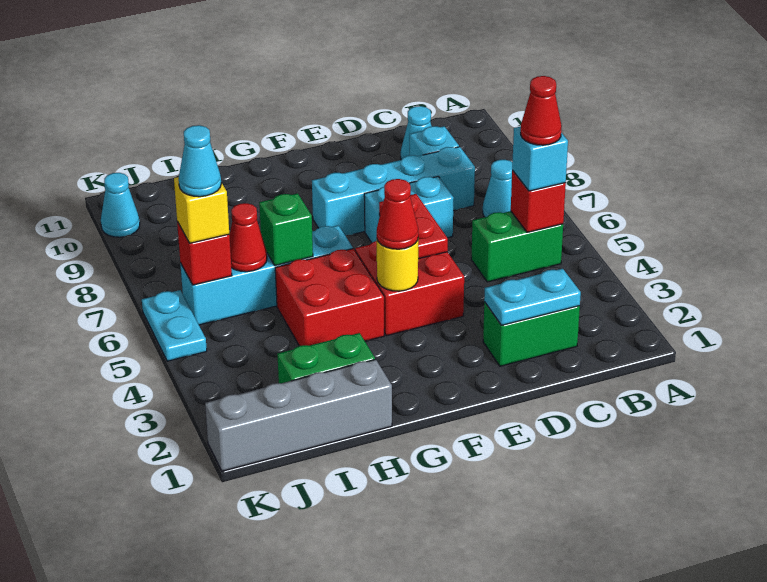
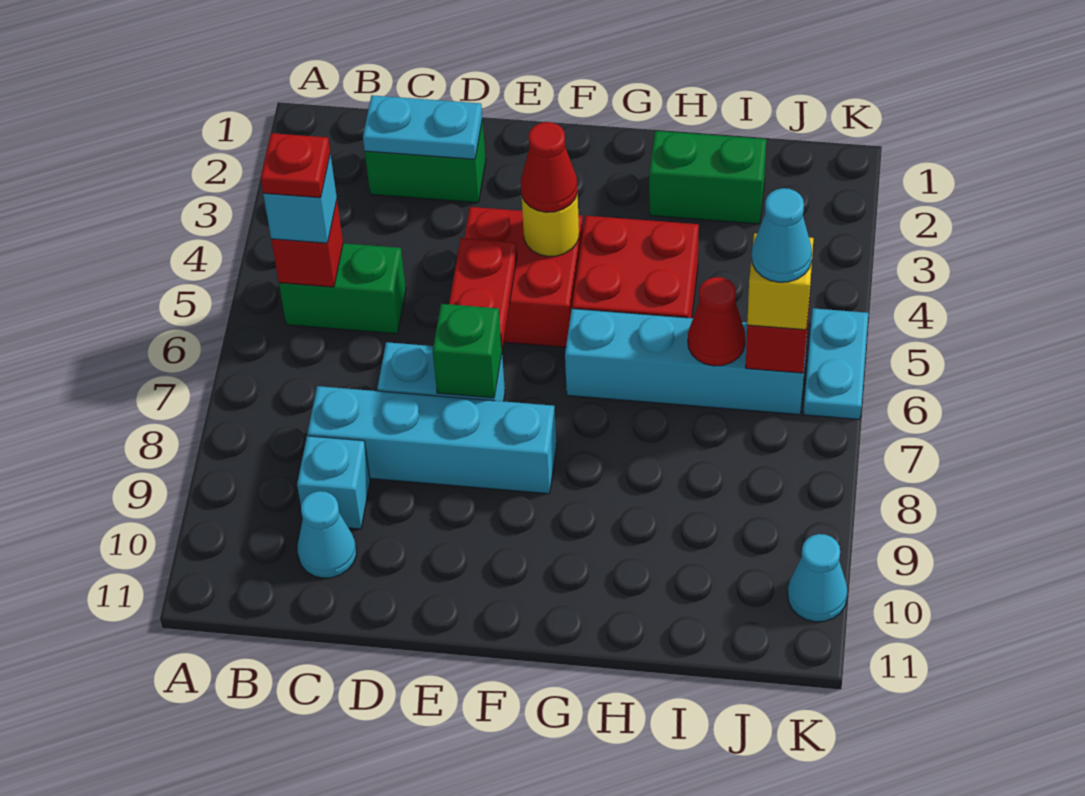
red 1x1 cone [521,76,562,145] -> red 1x1 plate [261,133,330,198]
cyan 1x1 cone [483,160,512,217] -> none
grey 1x4 brick [205,359,392,471] -> none
green 1x1 brick [259,193,313,265] -> green 1x1 brick moved to [433,304,502,398]

